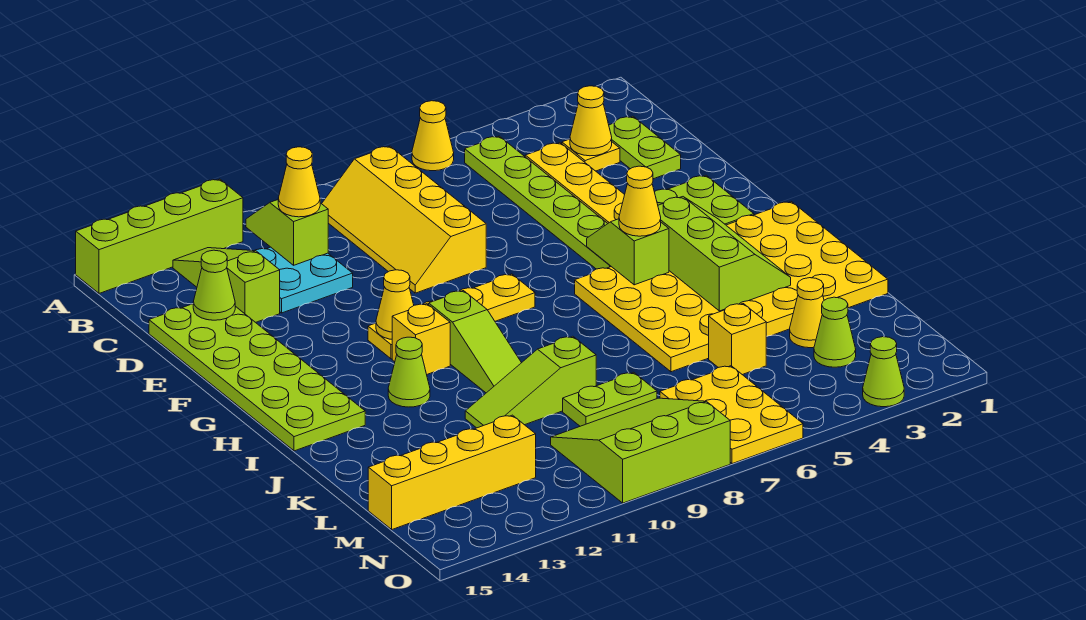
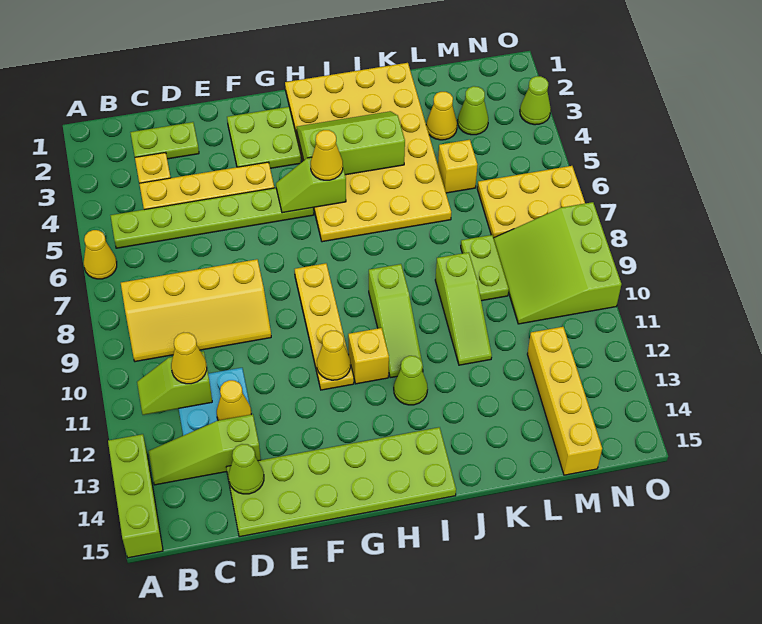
lime 1x4 brick [76,179,243,293] -> lime 1x3 brick [108,434,163,558]
yellow 1x1 cone [570,86,612,156] -> yellow 1x1 cone moved to [217,380,251,421]
lime 1x3 slope [429,291,521,393] -> lime 1x3 slope turned to [369,264,423,378]

